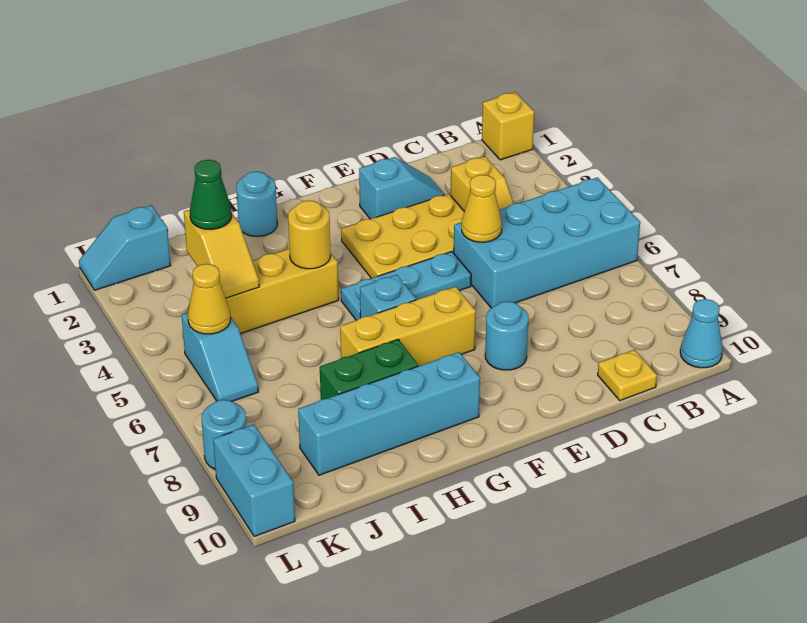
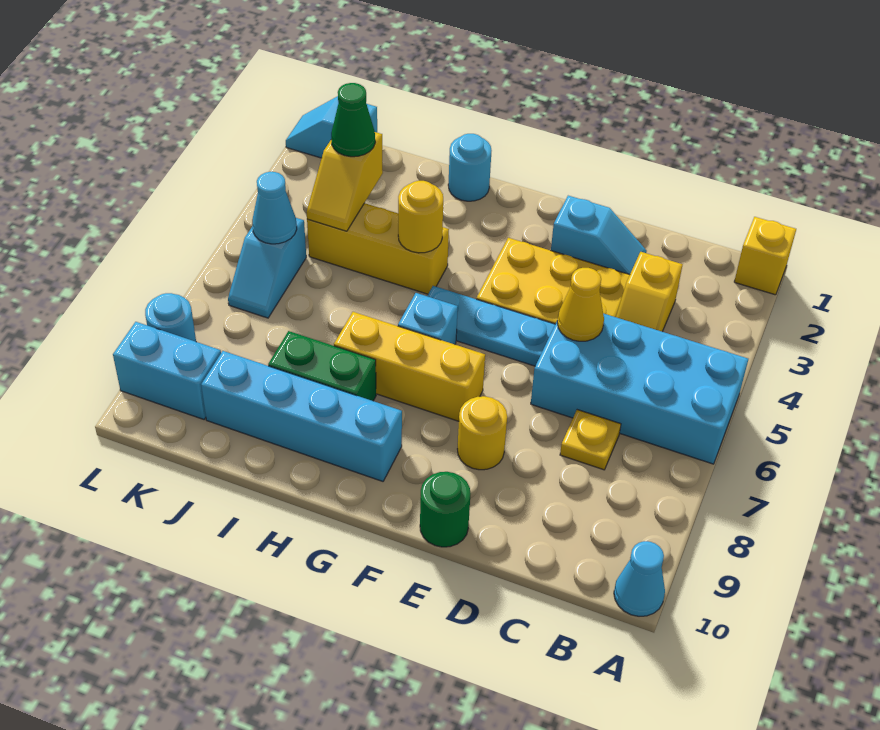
yellow 1x1 plate [598,350,657,401] -> yellow 1x1 plate moved to [560,410,621,470]
cyan 1x1 round brick [485,301,528,370] -> yellow 1x1 round brick [458,396,507,470]
none -> green 1x1 round brick [420,472,471,547]
yellow 1x1 cone [188,264,231,334] -> cyan 1x1 cone [252,172,297,244]
cyan 1x2 brick [213,424,295,536] -> cyan 1x2 brick turned to [113,322,221,419]

